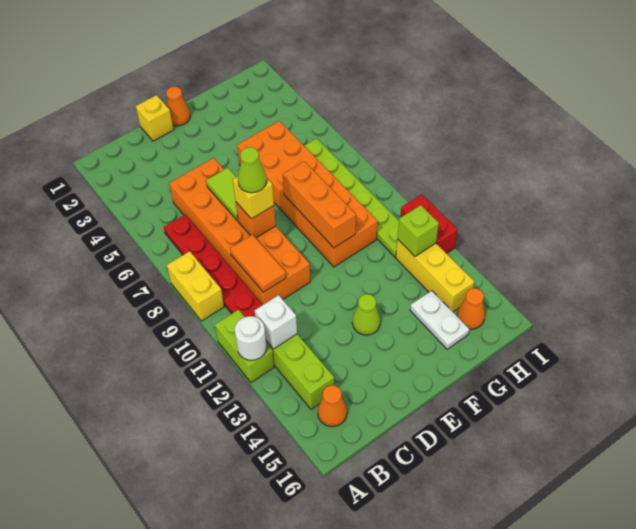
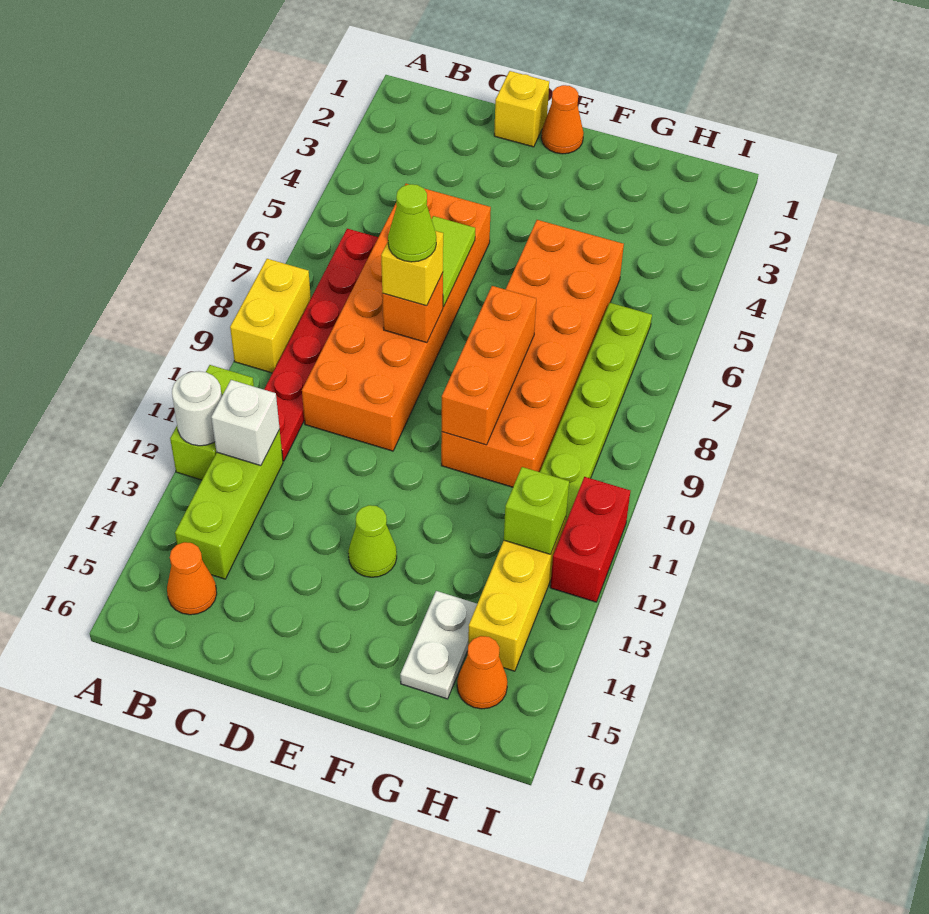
orange 1x2 tile [230,235,286,292] -> none

